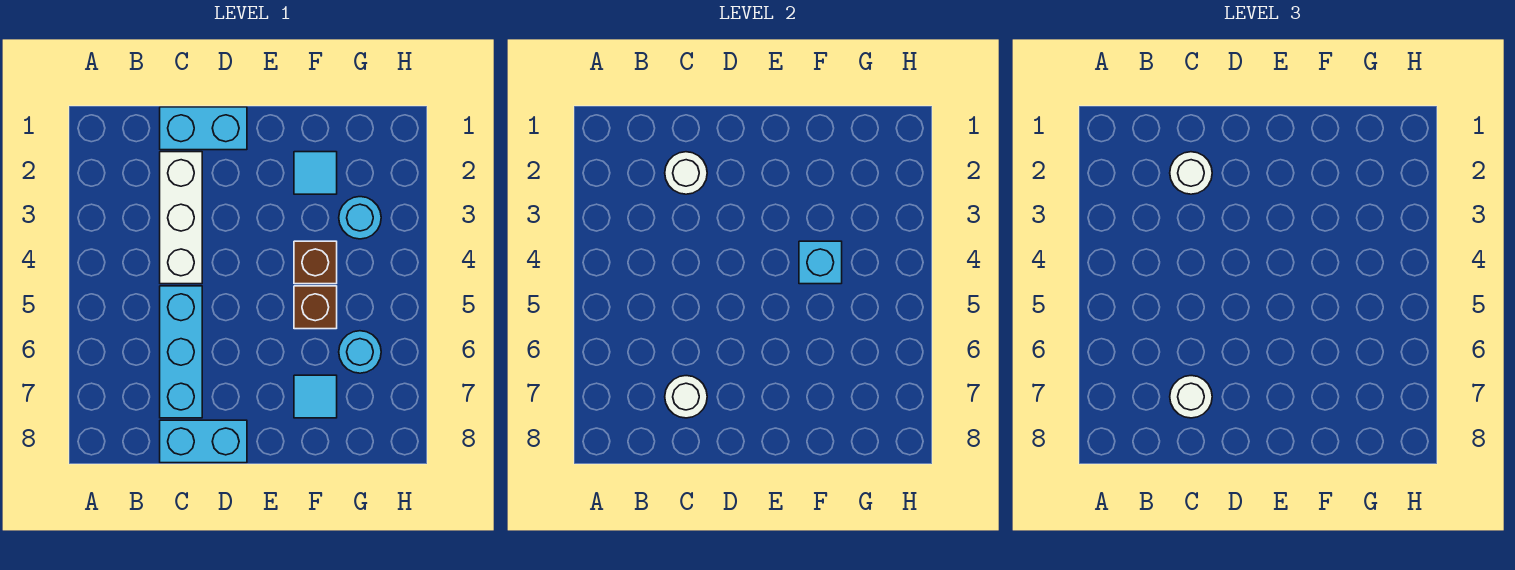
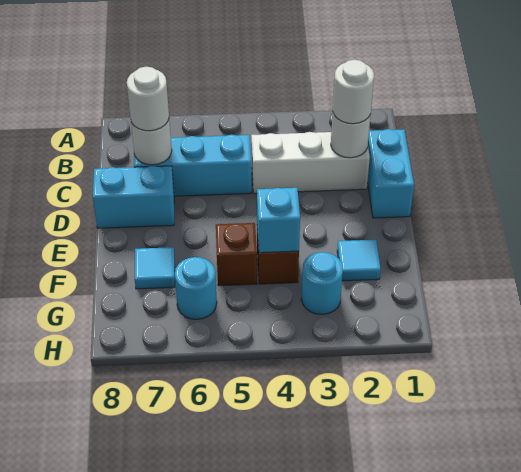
cyan 1x2 brick [160,420,247,463] -> cyan 1x2 brick turned to [93,166,174,228]

